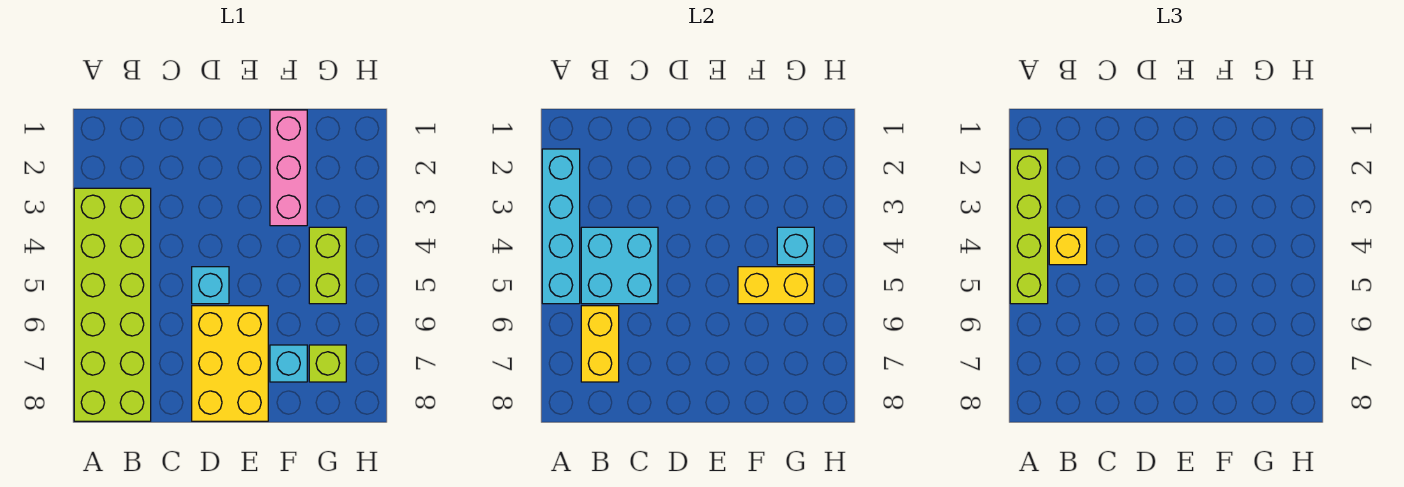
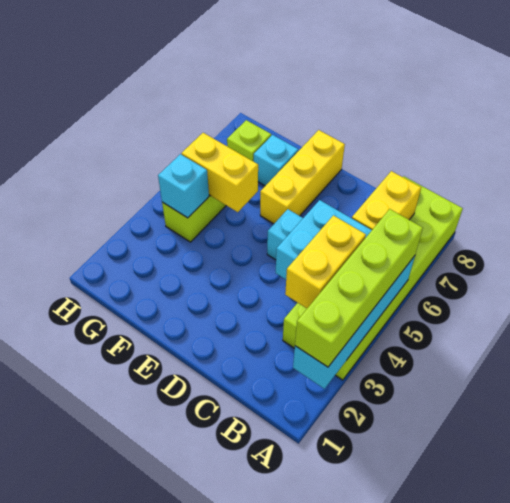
yellow 1x1 brick [1049,227,1087,265] -> yellow 1x2 brick [285,215,366,308]
yellow 2x3 brick [192,306,268,421] -> yellow 1x3 brick [260,130,345,224]
pink 1x3 brick [270,110,307,226] -> none

